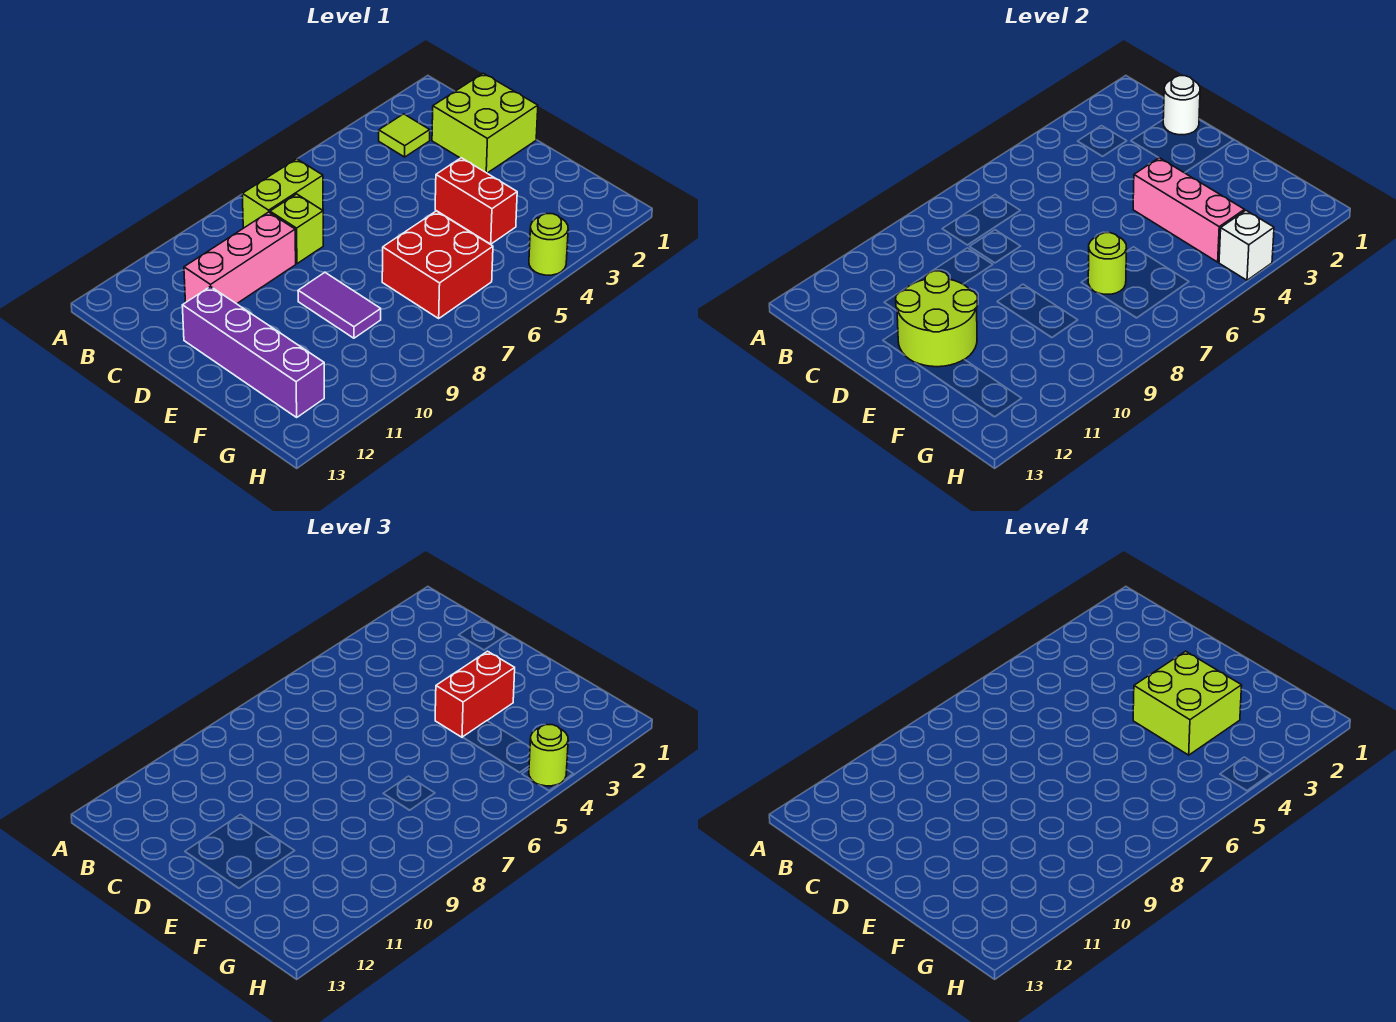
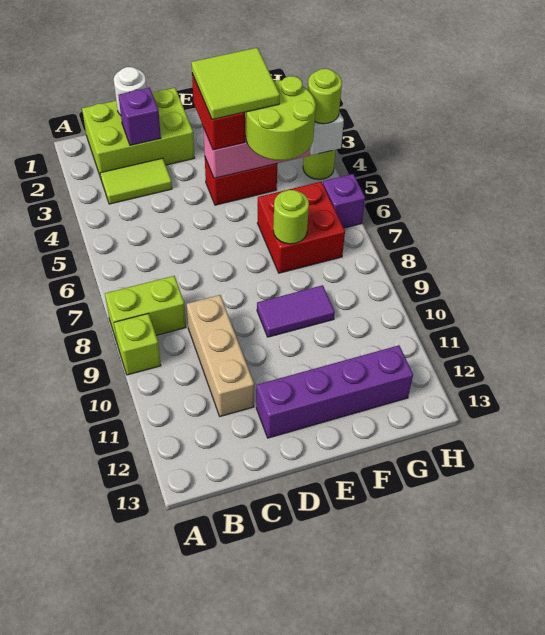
lime 1x1 tile [379,114,430,157] -> lime 1x2 tile [100,158,172,204]
lime 1x2 brick [242,159,323,228] -> lime 1x2 brick turned to [105,276,186,345]
lime 2x2 brick [432,73,538,173] -> lime 2x3 brick [82,88,195,178]
none -> purple 1x1 brick [119,88,161,145]
lime 1x1 brick [270,194,323,264] -> lime 1x1 brick moved to [114,314,161,375]
pink 1x3 brick [184,212,296,304] -> tan 1x3 brick [187,295,254,416]
lime 2x2 round brick [896,271,977,367] -> lime 2x2 round brick moved to [245,76,316,161]
lime 2x2 brick [1133,651,1242,755] -> lime 2x2 tile [191,48,280,120]
none -> purple 1x1 brick [323,174,365,228]

